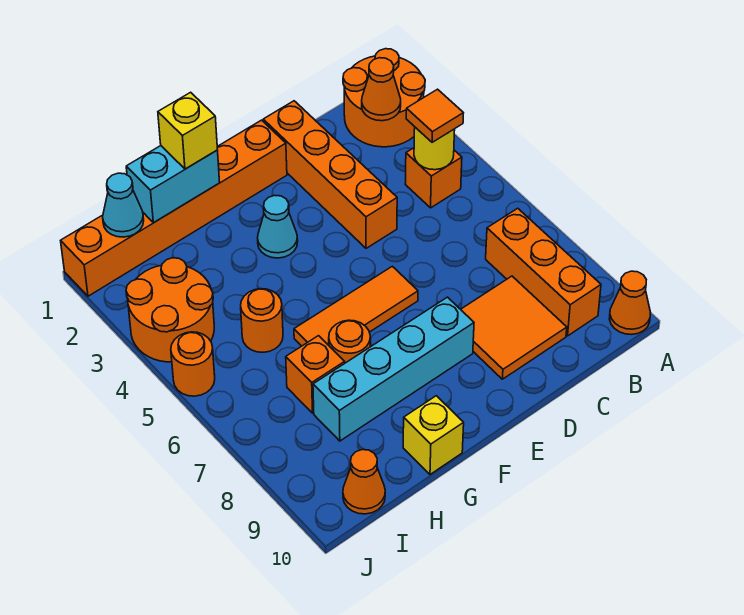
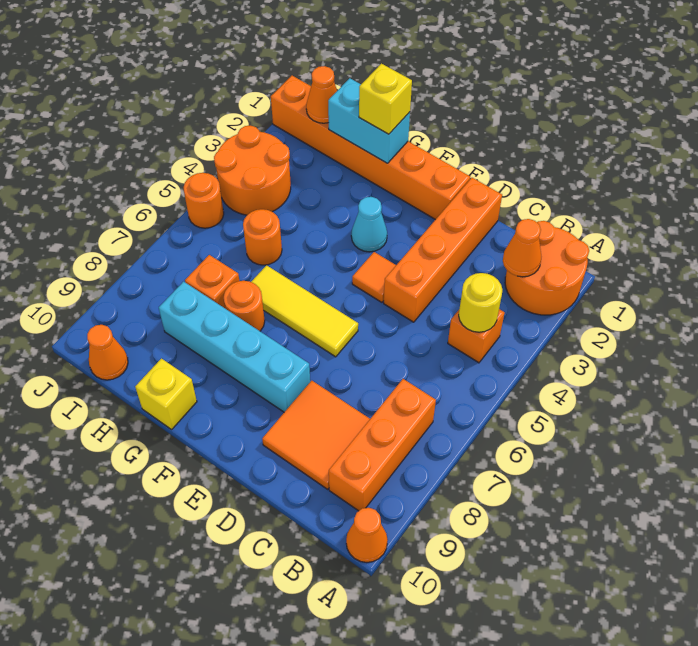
orange 1x1 tile [406,89,463,142] -> orange 1x1 tile moved to [352,252,396,302]
orange 1x3 tile [294,266,418,346] -> yellow 1x3 tile [251,265,358,357]
cyan 1x1 cone [103,173,144,237] -> orange 1x1 cone [306,66,337,123]

